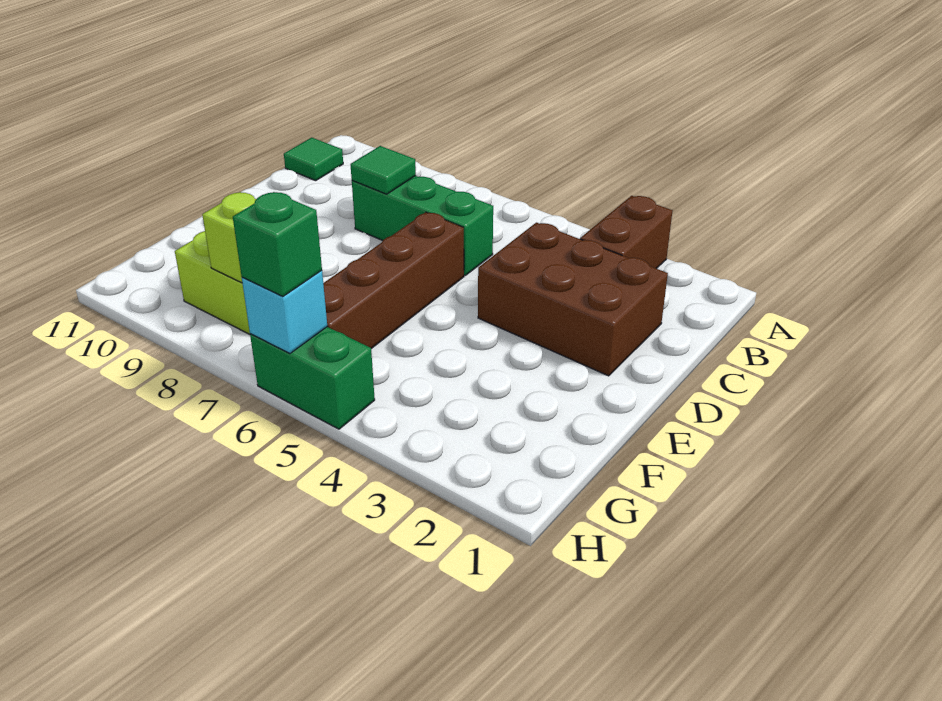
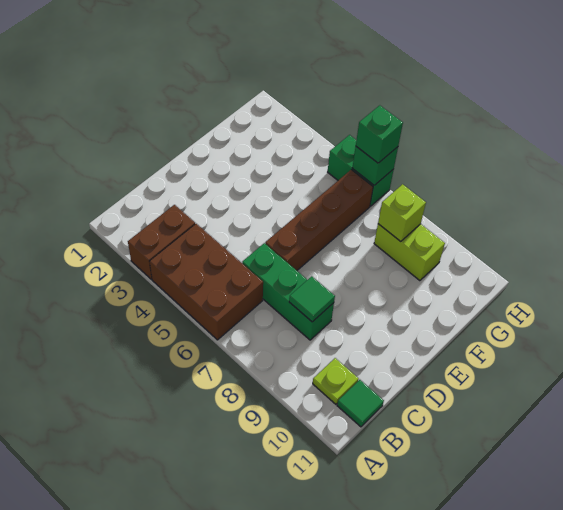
none -> lime 1x1 plate [313,358,359,404]
brown 2x3 brick [478,223,668,376] -> brown 2x3 brick moved to [150,224,263,340]
cyan 1x1 brick [242,270,327,353] -> green 1x1 brick [353,147,398,185]

